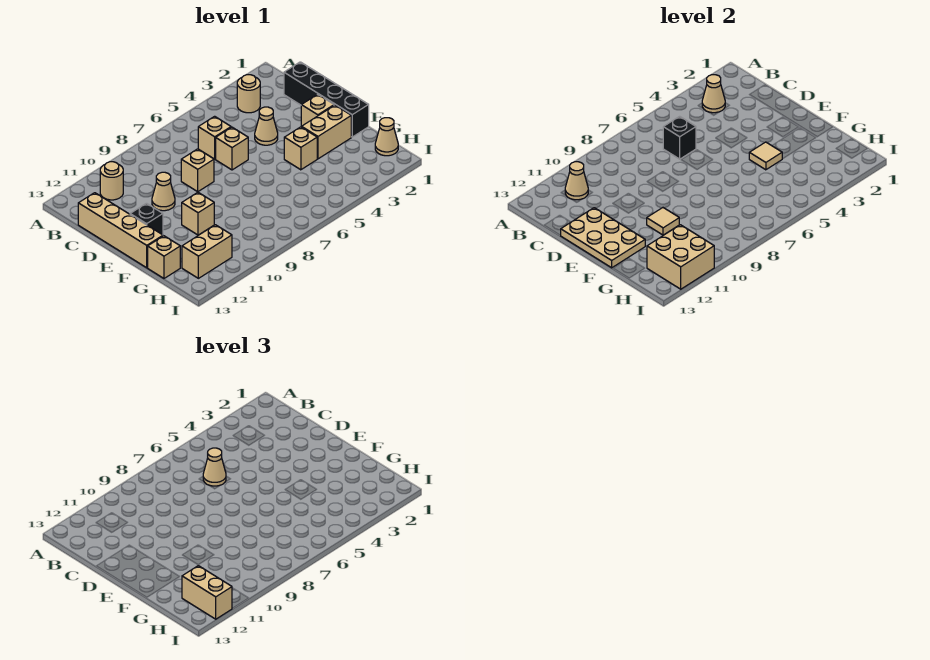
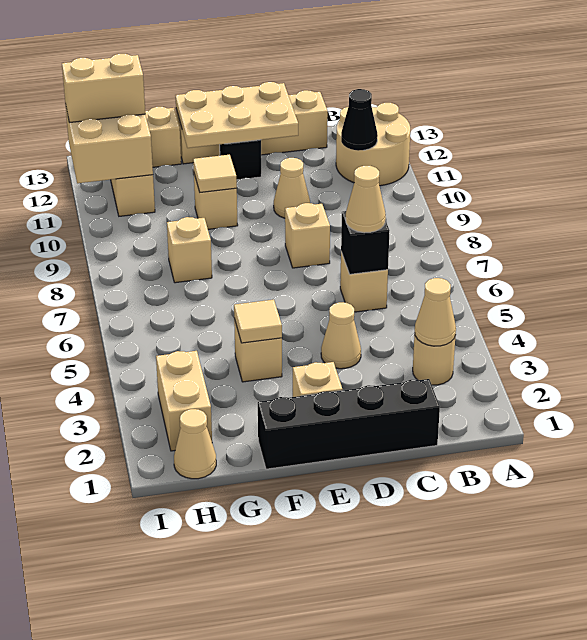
tan 1x1 round brick [100,162,123,200] -> tan 2x2 round brick [336,103,410,186]
tan 1x1 cone [565,162,588,200] -> black 1x1 cone [341,89,378,151]
tan 1x1 brick [216,127,248,170] -> tan 1x1 brick moved to [167,217,212,283]
tan 1x2 brick [302,105,351,159] -> tan 1x2 brick moved to [156,351,212,451]

